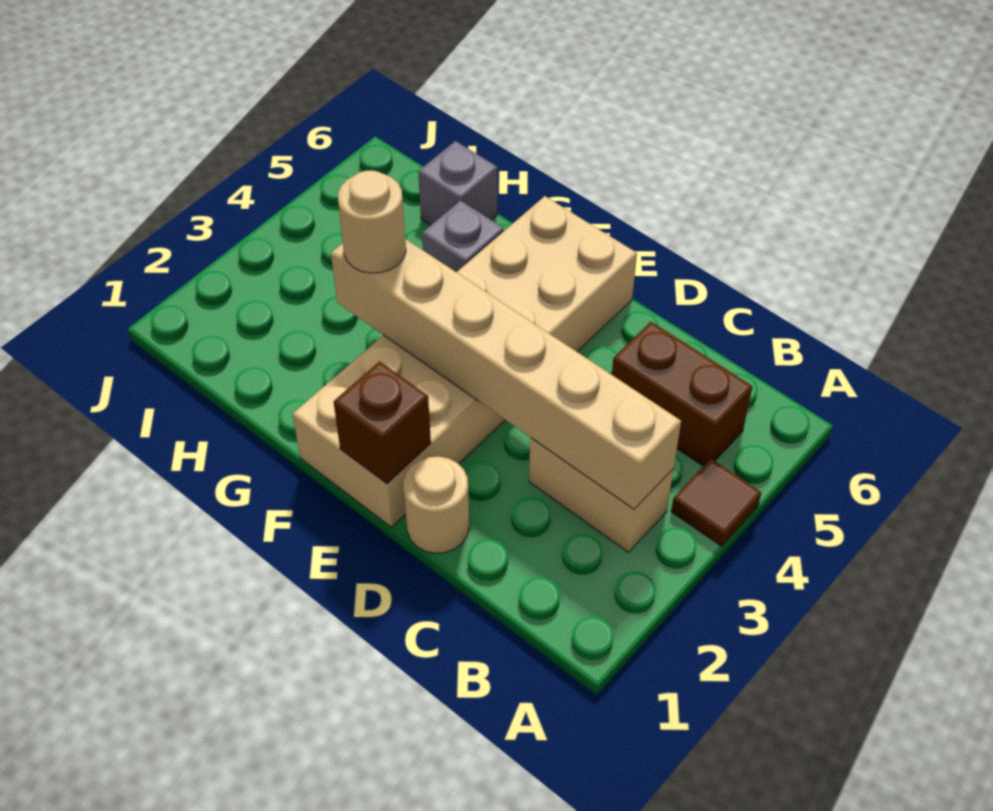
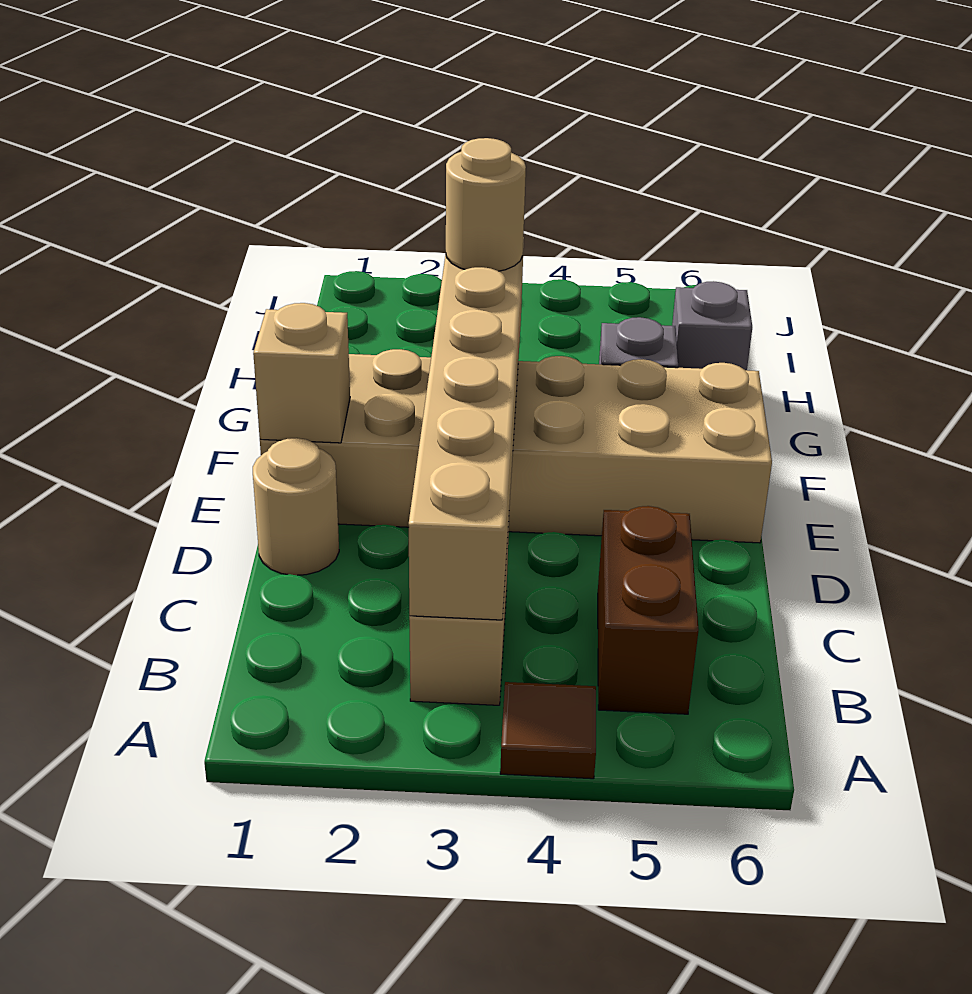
brown 1x1 brick [334,361,431,484] -> tan 1x1 brick [253,303,350,443]

